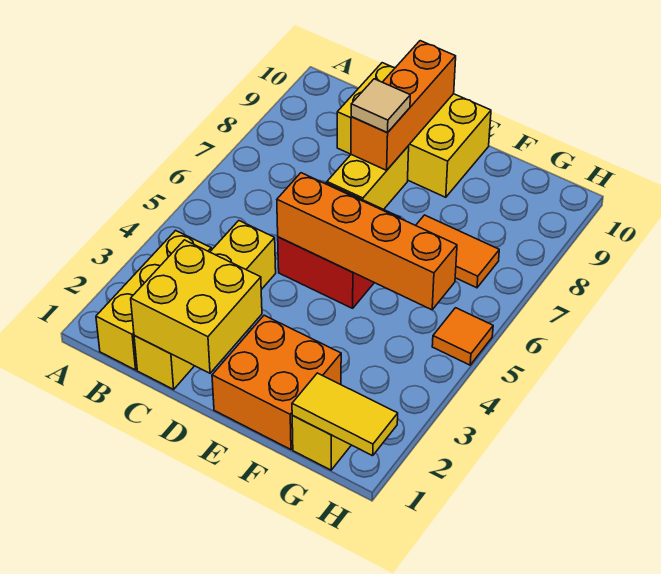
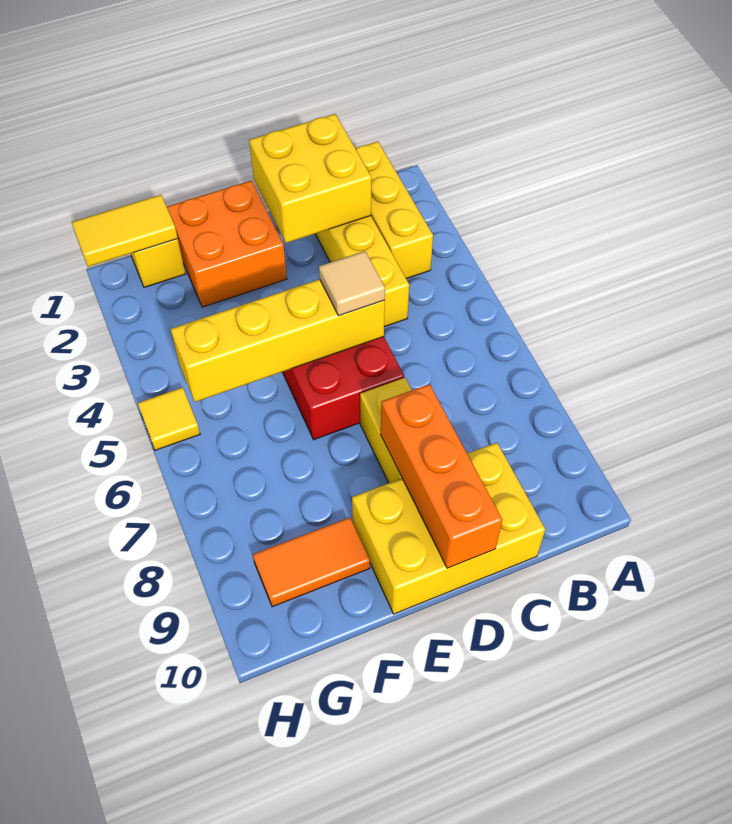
orange 1x4 brick [277,173,457,310] -> yellow 1x4 brick [171,279,385,402]
tan 1x1 tile [351,79,410,133] -> tan 1x1 tile moved to [319,251,385,316]
orange 1x2 tile [416,215,499,288] -> orange 1x2 tile moved to [253,517,370,607]
orange 1x1 tile [432,308,493,365] -> yellow 1x1 tile [138,387,200,450]

